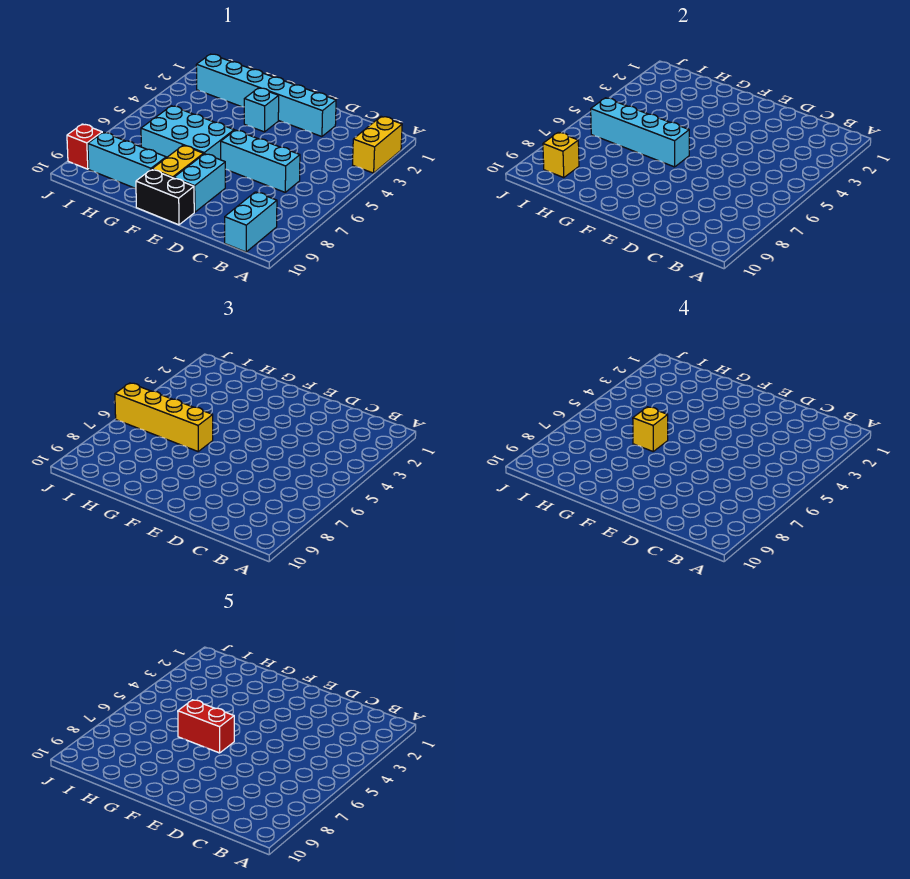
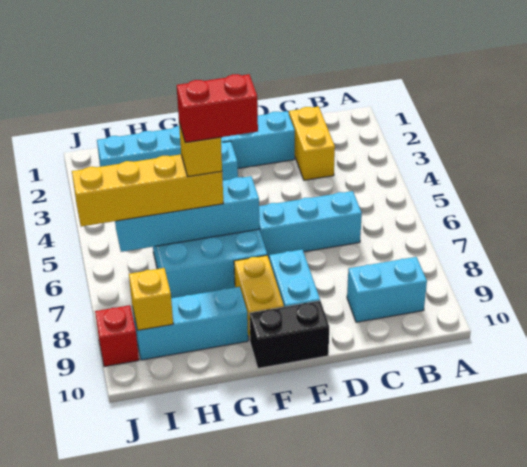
yellow 1x2 brick [353,116,402,173] -> yellow 1x2 brick moved to [289,106,335,180]
cyan 1x2 brick [225,192,277,252] -> cyan 1x2 brick turned to [347,257,427,322]

